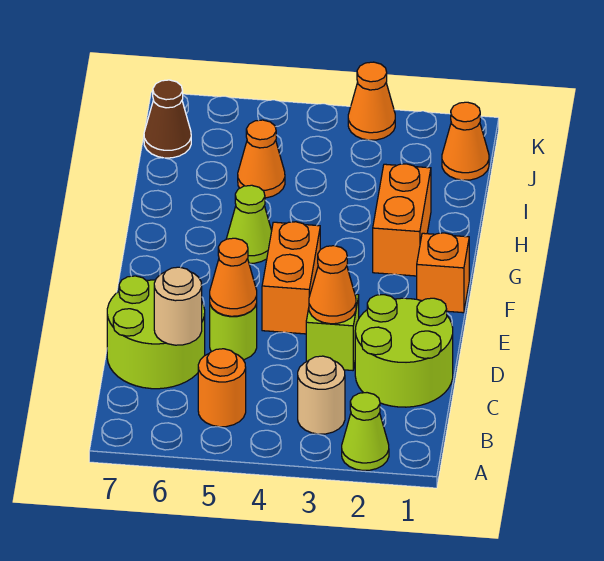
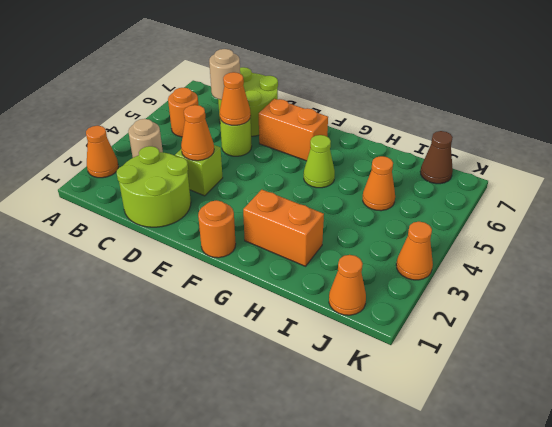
lime 1x1 cone [342,393,389,470] -> orange 1x1 cone [86,126,118,178]
orange 1x2 brick [262,222,320,334] -> orange 1x2 brick moved to [259,99,328,161]
orange 1x1 brick [417,233,469,313] -> orange 1x1 round brick [198,200,236,258]

